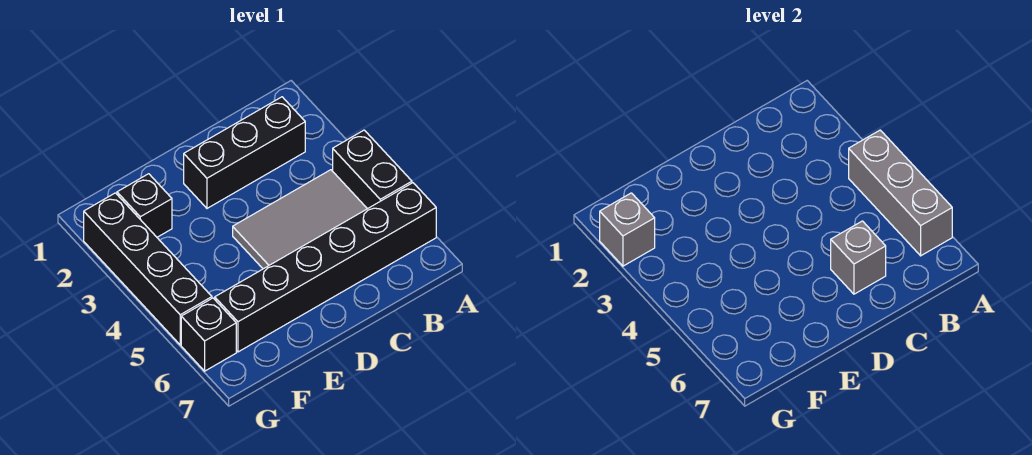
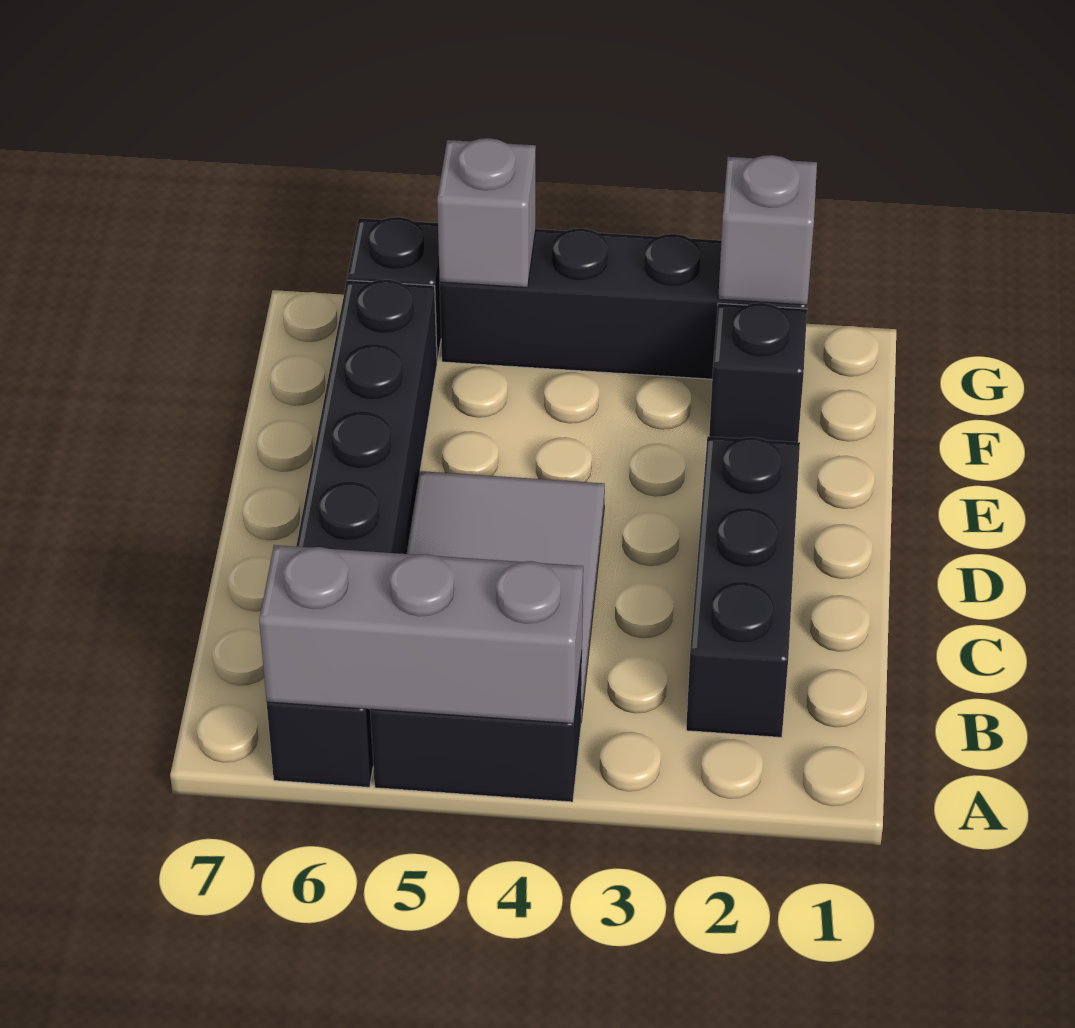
grey 1x1 brick [831,221,886,294] -> grey 1x1 brick moved to [437,138,536,287]

